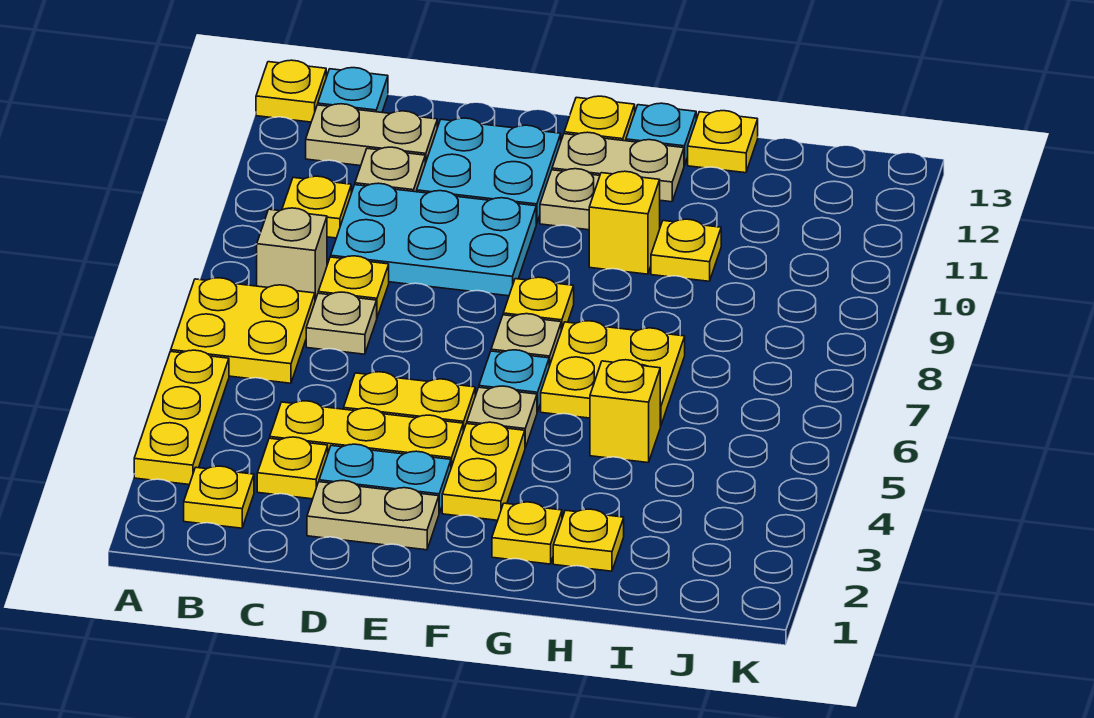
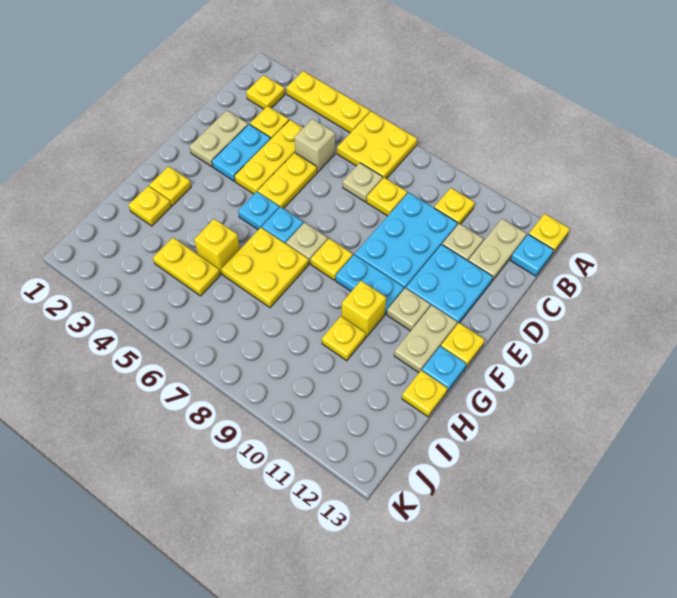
tan 1x1 brick [257,208,327,300] -> tan 1x1 brick moved to [295,119,335,172]
yellow 1x2 plate [442,422,525,520] -> yellow 1x2 plate moved to [153,238,220,296]
tan 1x1 plate [467,386,537,448] -> cyan 1x1 plate [238,192,279,230]
none -> cyan 1x2 plate [336,255,404,314]

